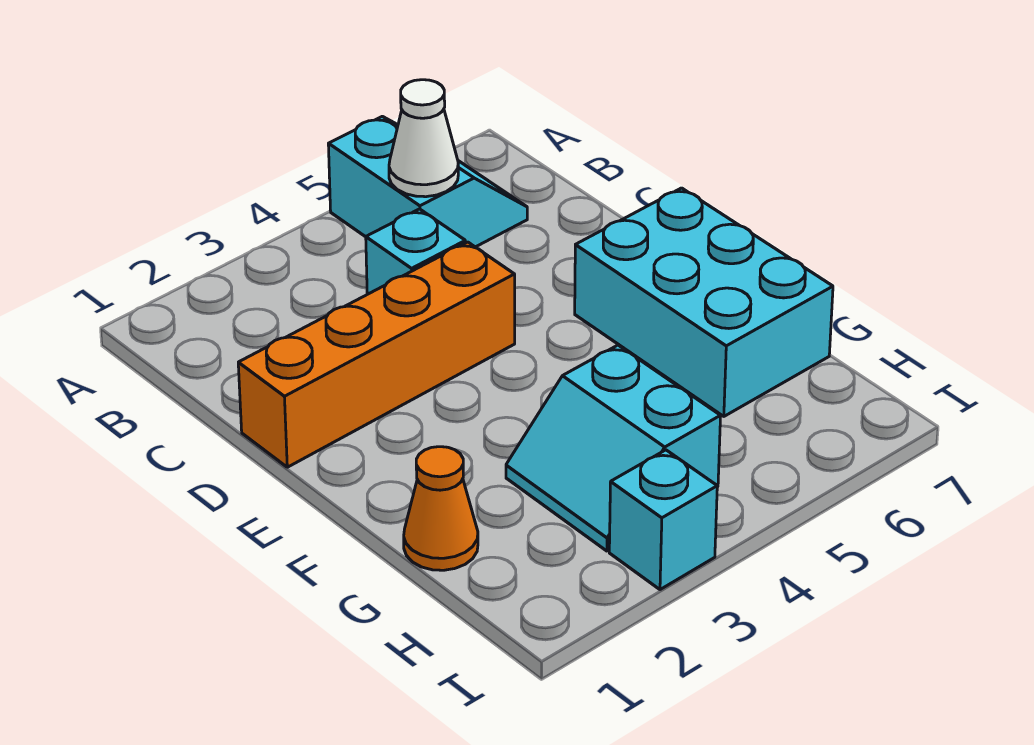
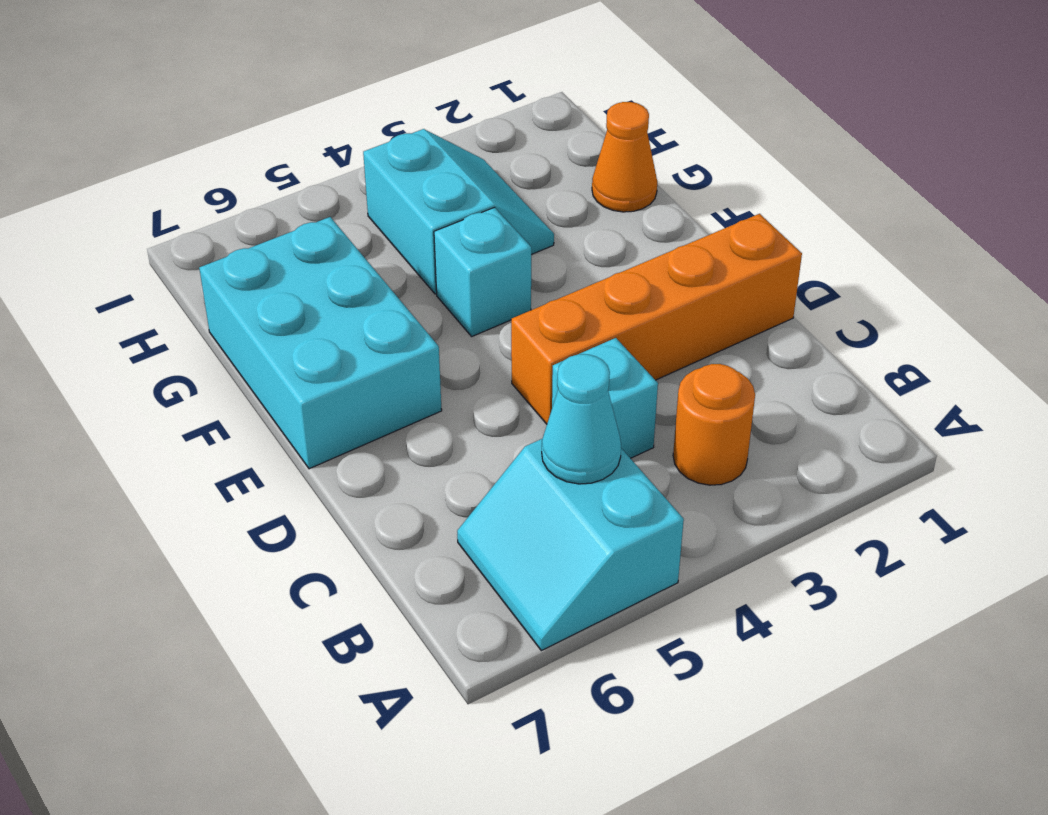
none -> orange 1x1 round brick [673,364,755,485]
white 1x1 cone [389,80,458,197] -> cyan 1x1 cone [542,354,621,484]
cyan 1x1 brick [609,450,717,590] -> cyan 1x1 brick moved to [434,207,531,336]

